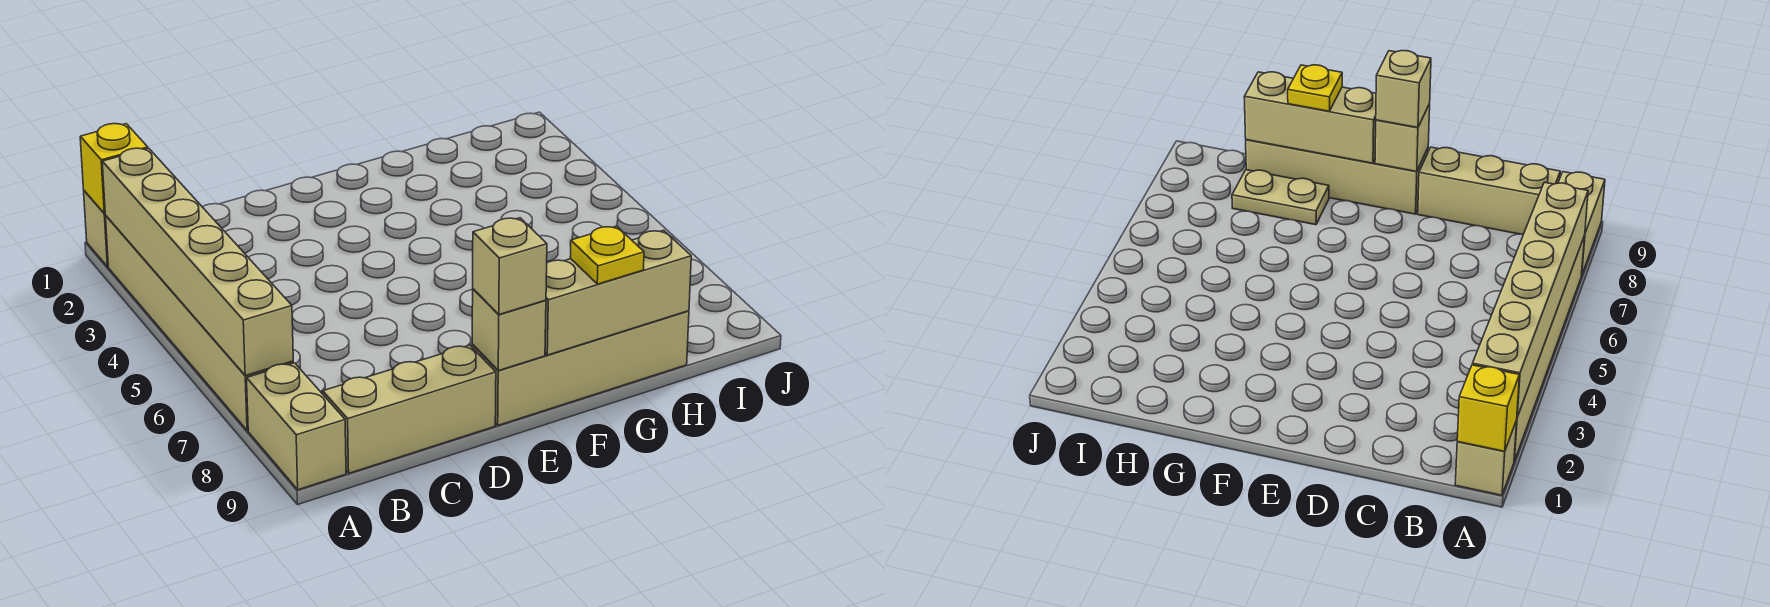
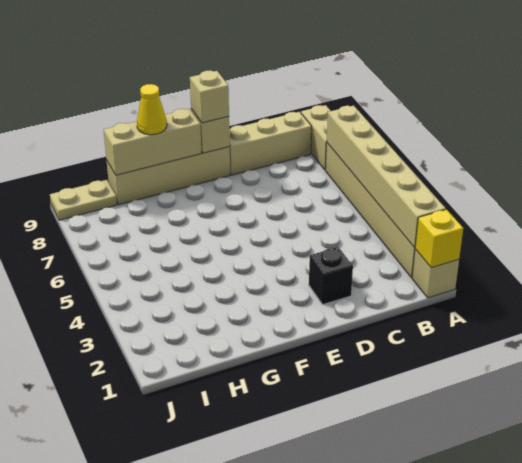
none -> black 1x1 brick [309,247,353,304]
tan 1x2 plate [1232,170,1329,225] -> tan 1x2 plate moved to [50,180,117,220]
yellow 1x1 plate [570,226,644,284] -> yellow 1x1 cone [137,84,167,135]

